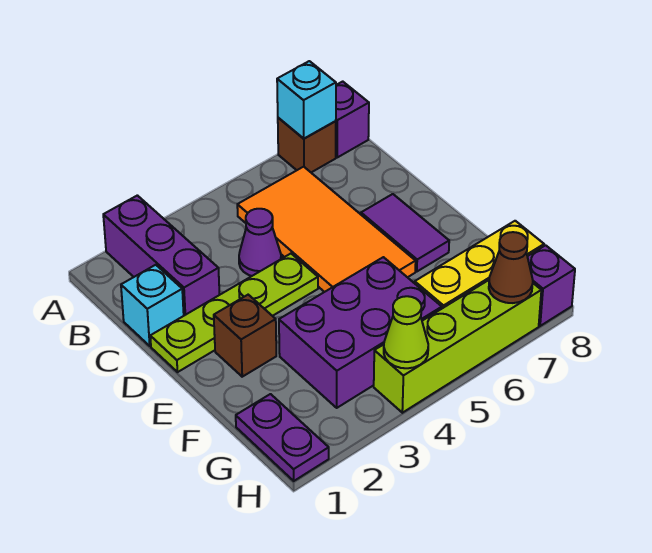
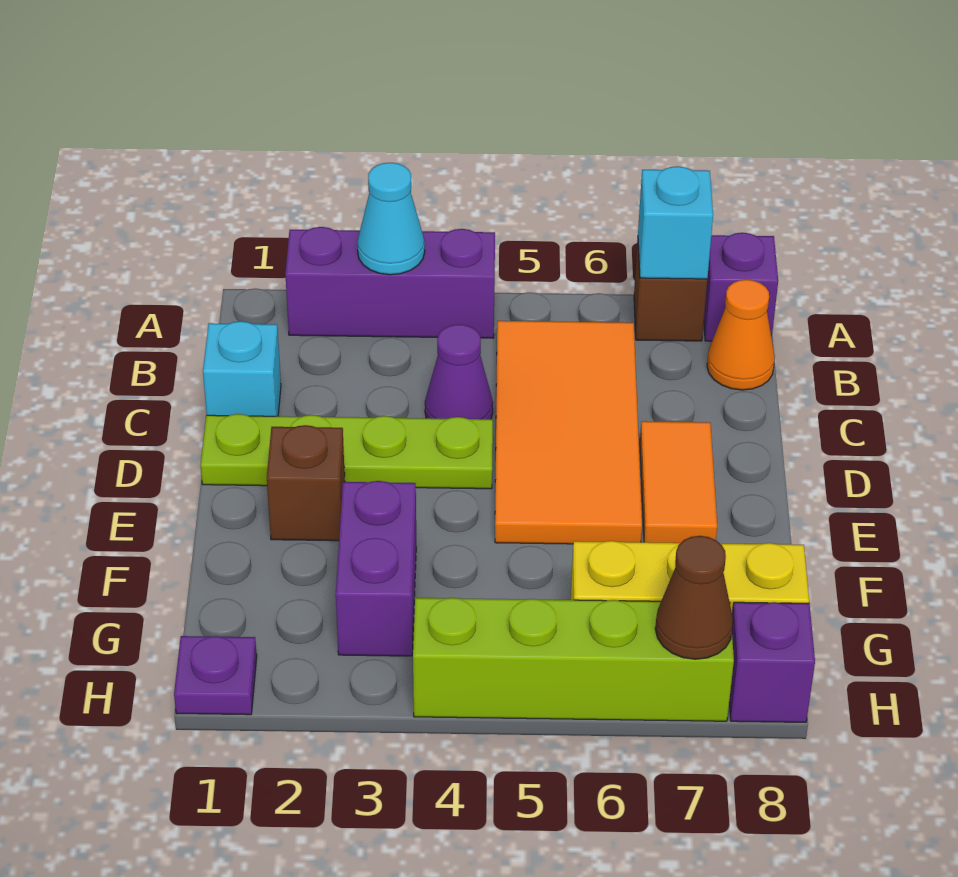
purple 1x3 brick [103,195,220,316] -> purple 1x3 brick turned to [285,227,495,338]
none -> cyan 1x1 cone [357,163,425,275]
none -> orange 1x1 cone [707,280,775,390]
purple 1x2 tile [361,194,449,272] -> orange 1x2 tile [640,421,717,543]
purple 2x3 brick [279,257,442,408] -> purple 1x2 brick [336,481,416,656]
purple 1x2 plate [236,394,329,481] -> purple 1x1 plate [174,636,257,715]
lime 1x1 cone [384,296,428,368] -> none

